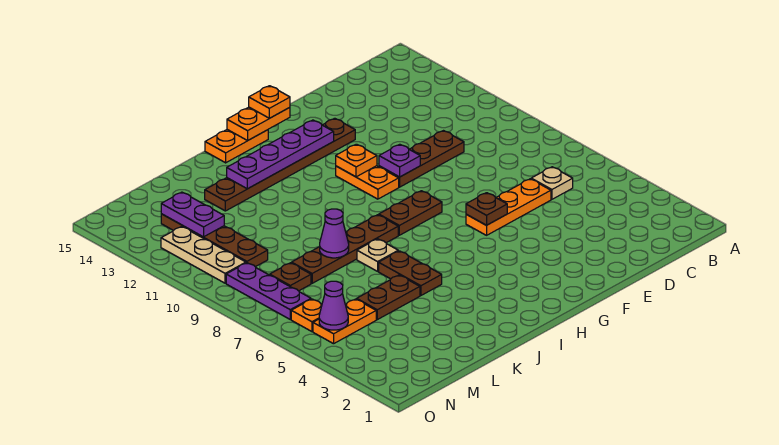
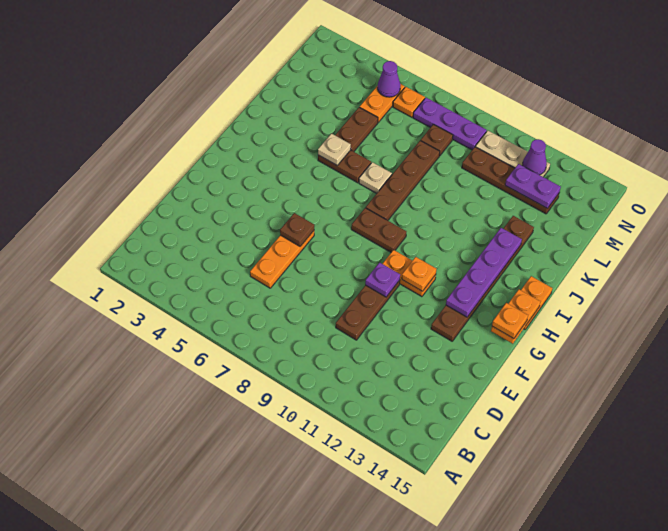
tan 1x1 plate [531,167,573,199] -> tan 1x1 plate moved to [318,134,351,166]
brown 1x2 plate [379,191,442,235] -> brown 1x2 plate turned to [351,208,406,252]
purple 1x1 cone [320,209,349,258] -> purple 1x1 cone moved to [522,139,547,175]

